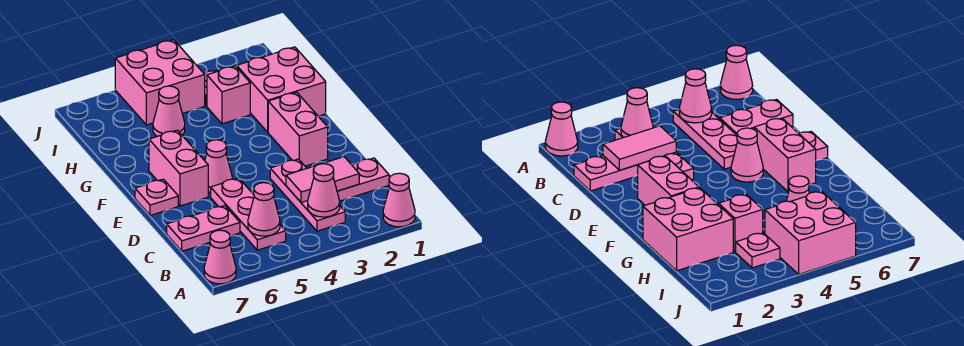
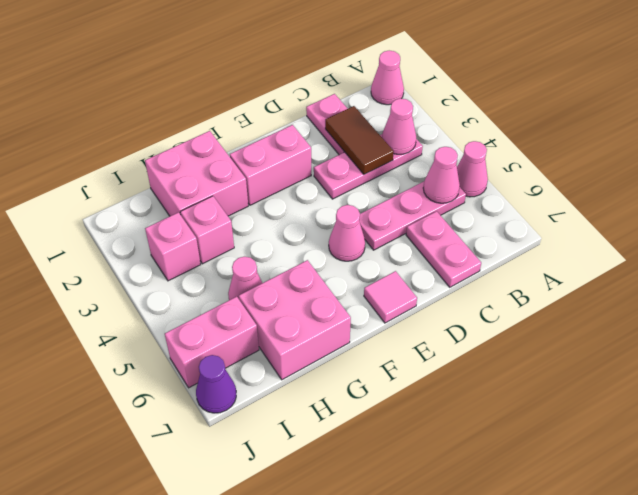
pink 1x1 cone [204,230,236,284] -> pink 1x1 cone moved to [457,141,488,197]
pink 1x2 tile [286,157,359,203] -> brown 1x2 tile [325,106,394,174]
pink 1x2 brick [149,130,208,206] -> pink 1x2 brick moved to [165,297,259,388]
pink 1x1 plate [135,179,178,216] -> pink 1x1 tile [364,271,417,323]
pink 1x1 plate [736,233,780,268] -> pink 1x1 brick [145,212,201,281]
pink 2x2 brick [115,40,205,125] -> pink 2x2 brick moved to [239,260,351,380]
none -> purple 1x1 cone [196,355,236,413]

